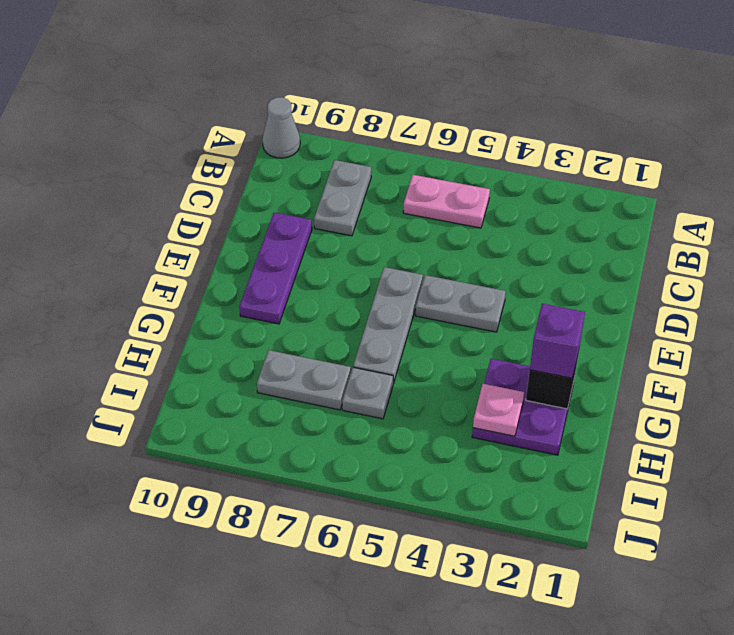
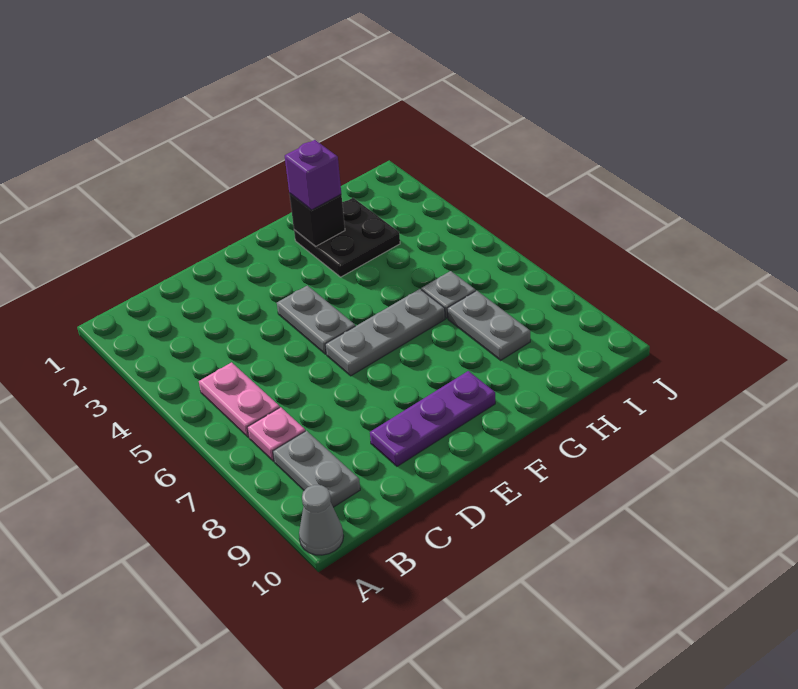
grey 1x2 plate [314,160,371,236] -> grey 1x2 plate turned to [273,431,360,507]
purple 2x2 plate [472,359,574,455] -> black 2x2 plate [294,198,400,277]
pink 1x1 plate [473,384,524,436] -> pink 1x1 plate moved to [247,407,305,461]

